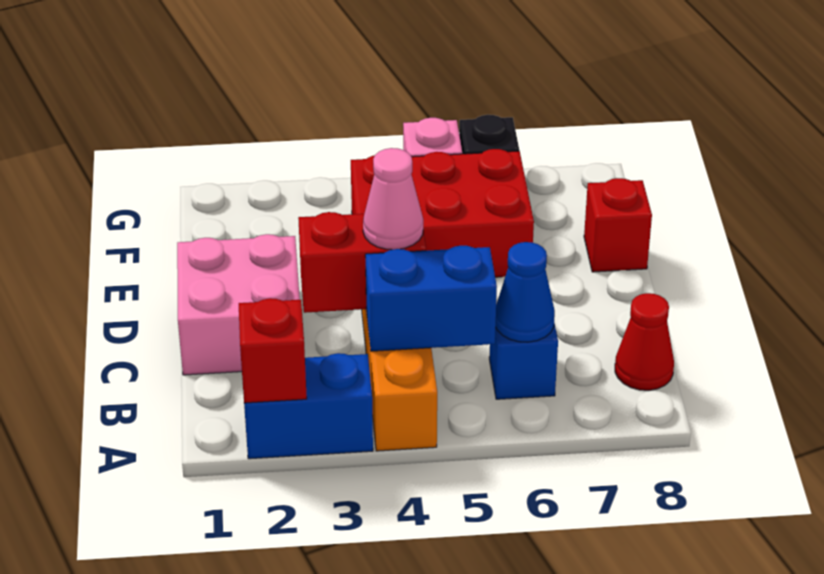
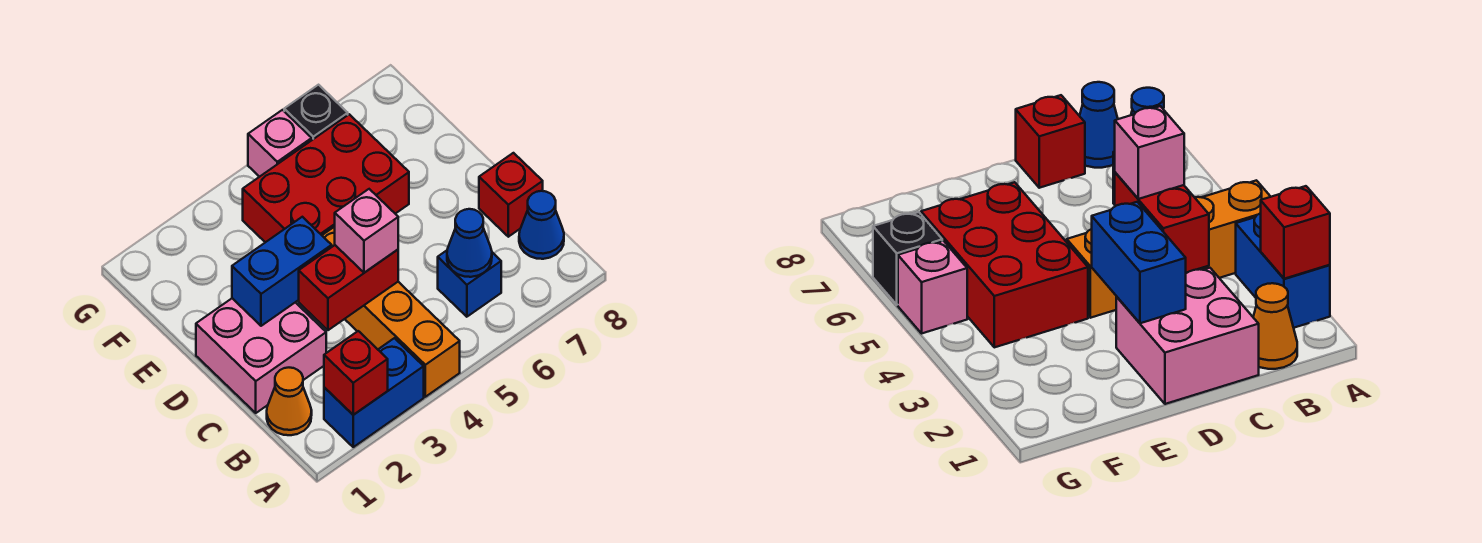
none -> orange 1x1 cone [267,368,312,435]
blue 1x2 brick [365,246,497,351] -> blue 1x2 brick moved to [232,217,332,326]
red 1x1 cone [615,293,674,390] -> blue 1x1 cone [519,191,564,259]
pink 1x1 cone [363,148,423,250] -> pink 1x1 brick [335,189,398,273]
red 1x1 brick [584,178,652,272] -> red 1x1 brick moved to [479,153,543,237]

